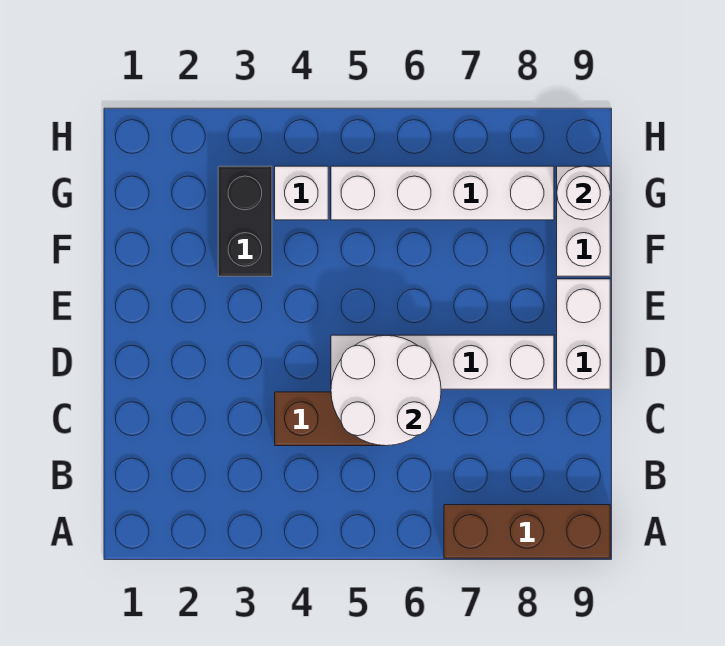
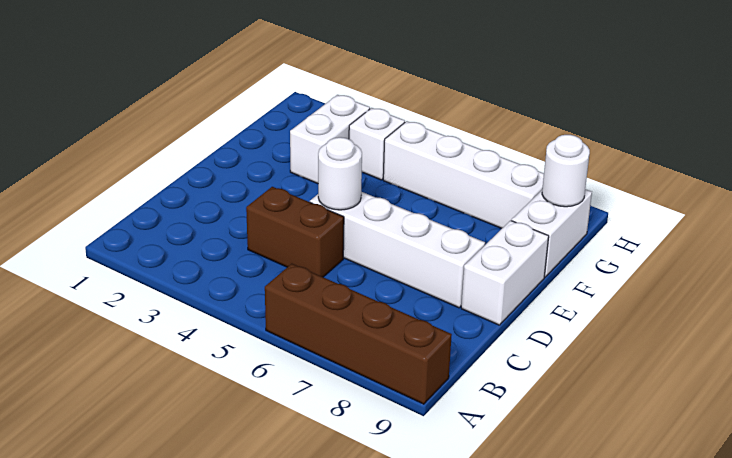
brown 1x3 brick [444,505,610,558] -> brown 1x4 brick [265,264,452,404]
white 2x2 round brick [331,335,441,446] -> white 1x1 round brick [318,137,362,210]
black 1x2 brick [218,166,272,276] -> white 1x2 brick [290,95,370,184]

